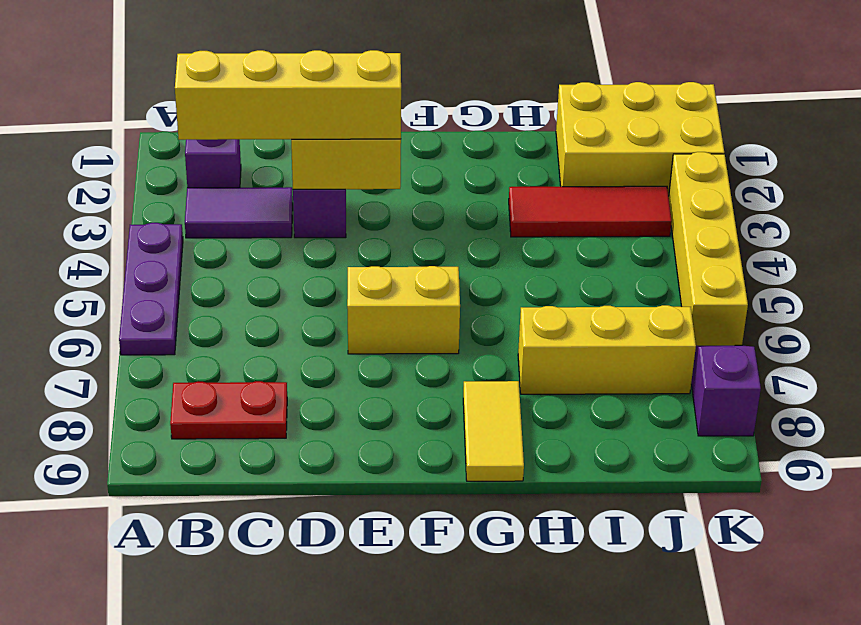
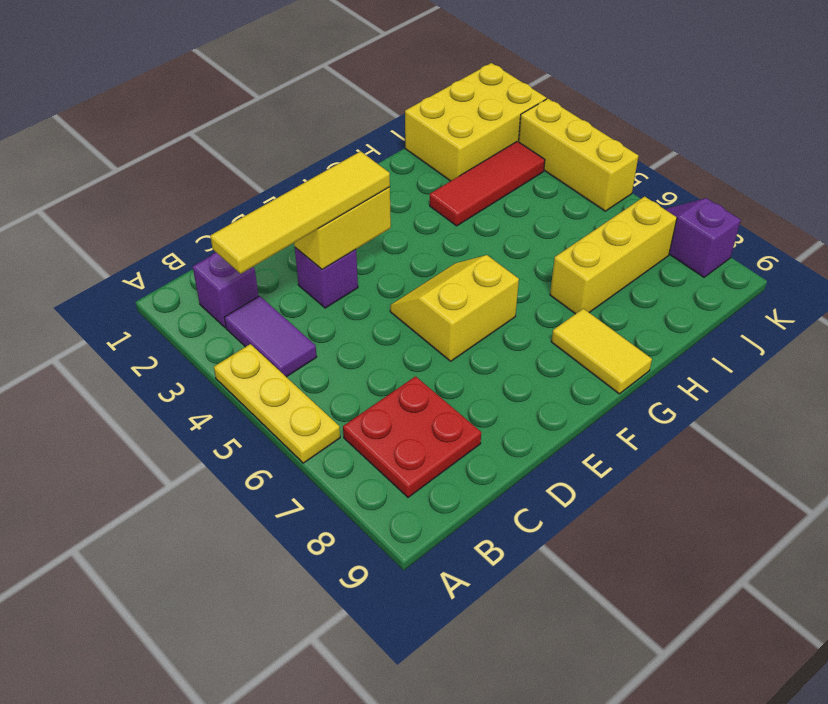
purple 1x3 plate [119,223,183,355] -> yellow 1x3 plate [214,344,340,463]
purple 1x2 tile [185,187,293,238] -> purple 1x2 tile turned to [224,296,317,377]
yellow 1x4 brick [175,50,401,140] -> yellow 1x4 tile [210,151,390,274]
red 1x2 plate [170,381,287,439] -> red 2x2 plate [343,376,481,497]
yellow 1x4 brick [669,152,748,346] -> yellow 1x3 brick [519,99,638,211]

